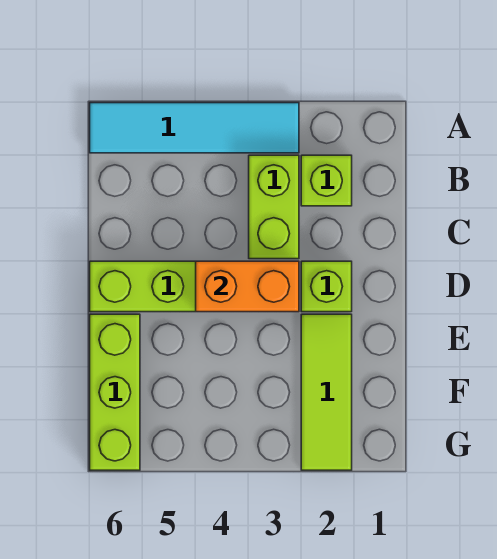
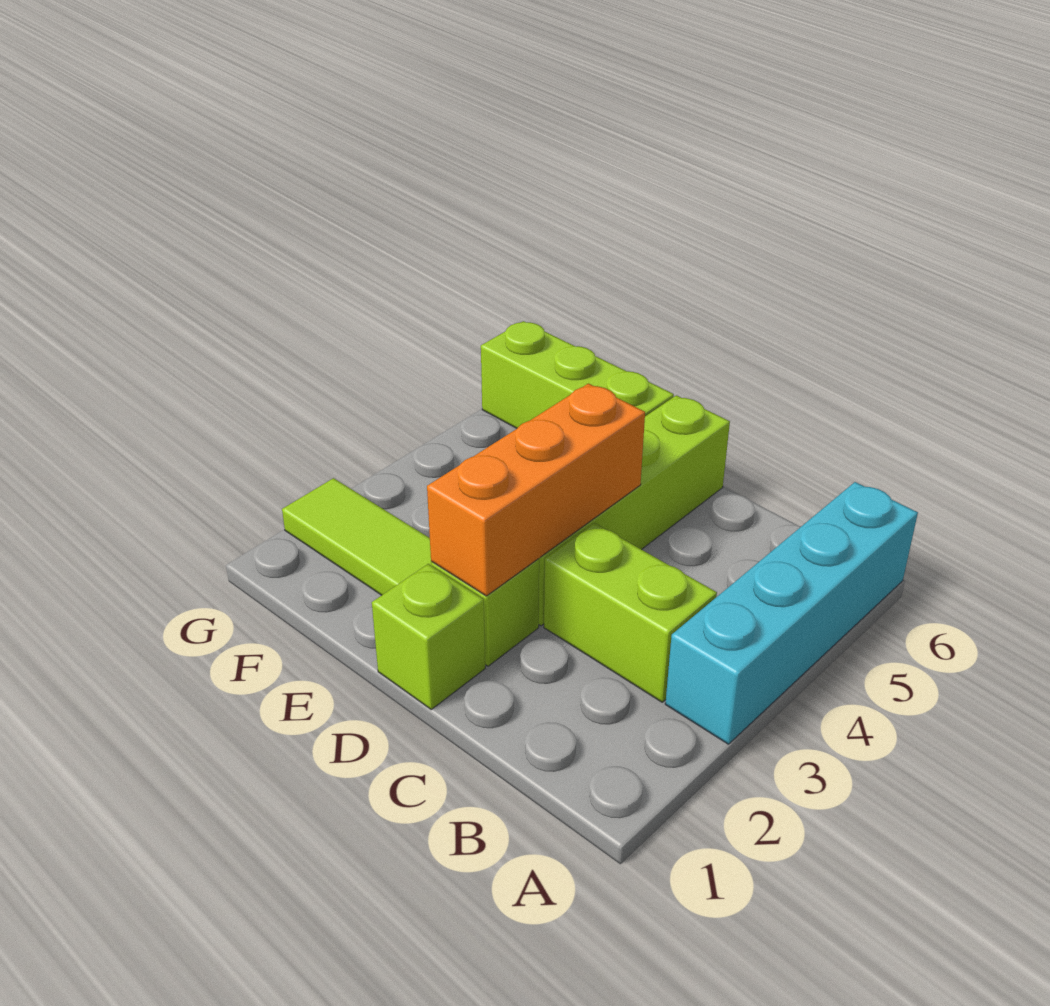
cyan 1x4 tile [90,103,299,153] -> cyan 1x4 brick [665,482,918,744]
lime 1x1 brick [301,155,352,206] -> lime 1x1 brick moved to [372,564,485,709]
orange 1x2 brick [196,261,299,312] -> orange 1x3 brick [427,384,645,596]

